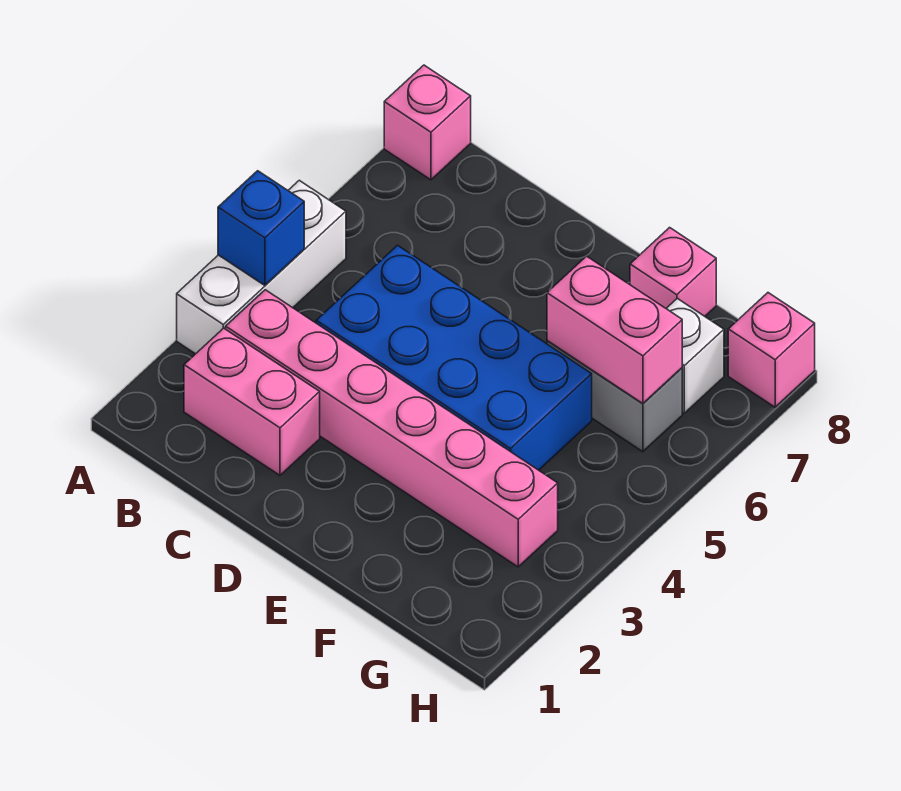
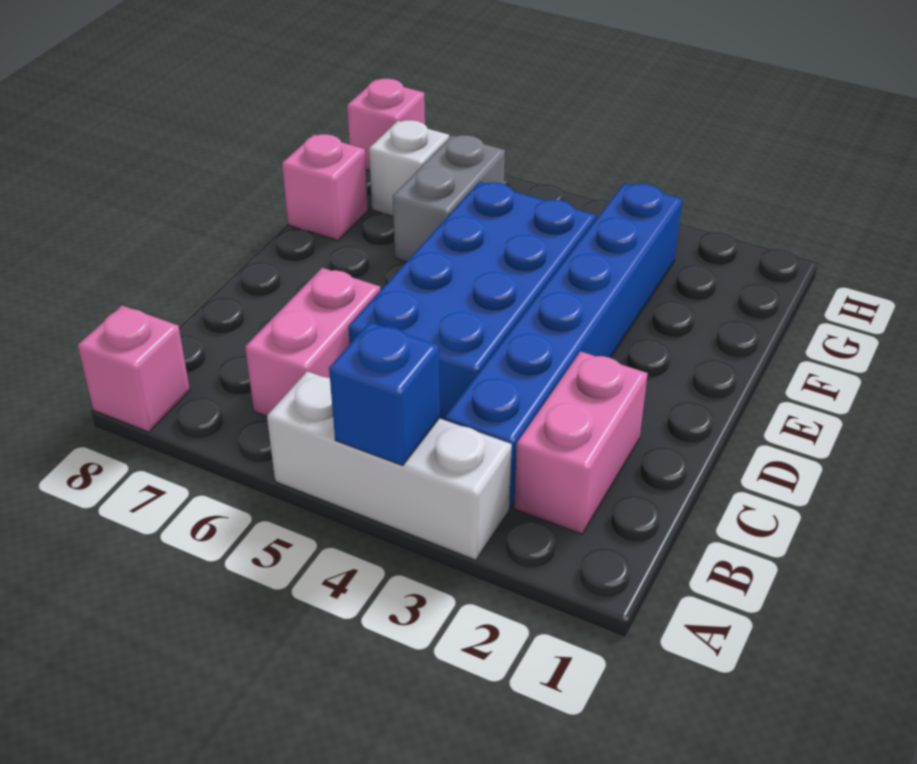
pink 1x6 brick [226,290,558,567] -> blue 1x6 brick [445,183,682,508]
pink 1x2 brick [547,256,682,403] -> pink 1x2 brick moved to [245,268,380,416]

